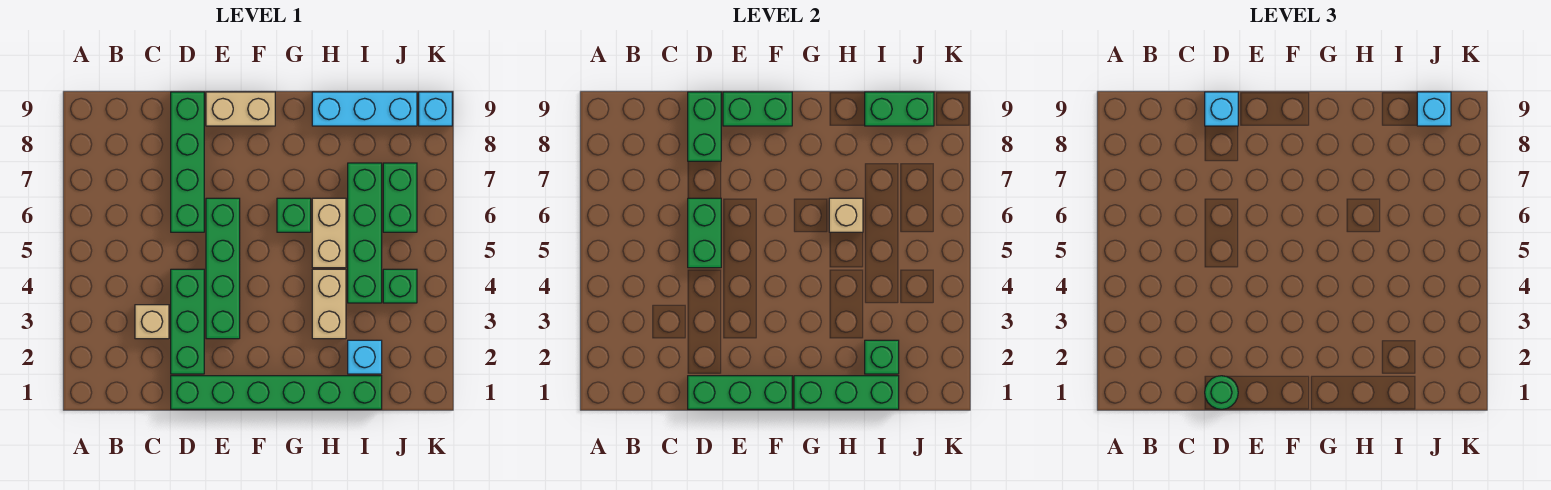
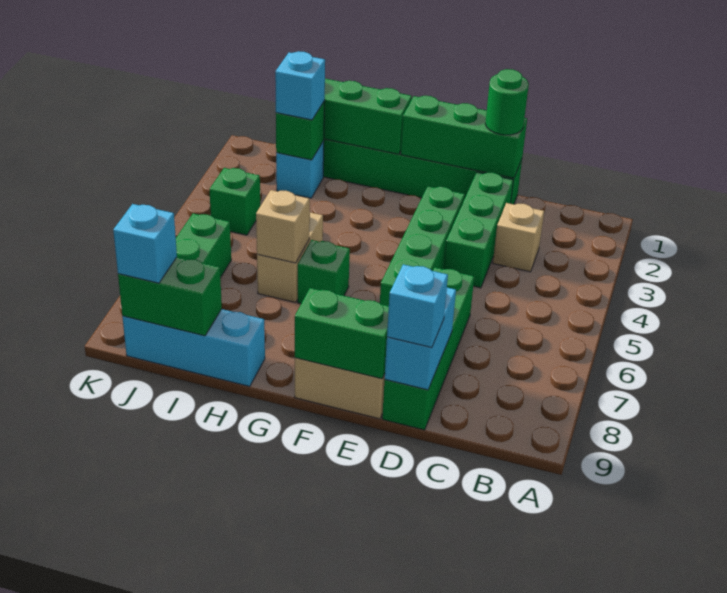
green 1x2 brick [688,198,721,268] -> none
green 1x2 brick [688,92,721,161] -> cyan 1x2 brick [385,288,456,390]
tan 1x2 brick [312,269,346,339] -> none
green 1x4 brick [348,163,382,303] -> none
cyan 1x1 brick [419,92,452,126] -> cyan 1x1 brick moved to [275,51,325,120]

